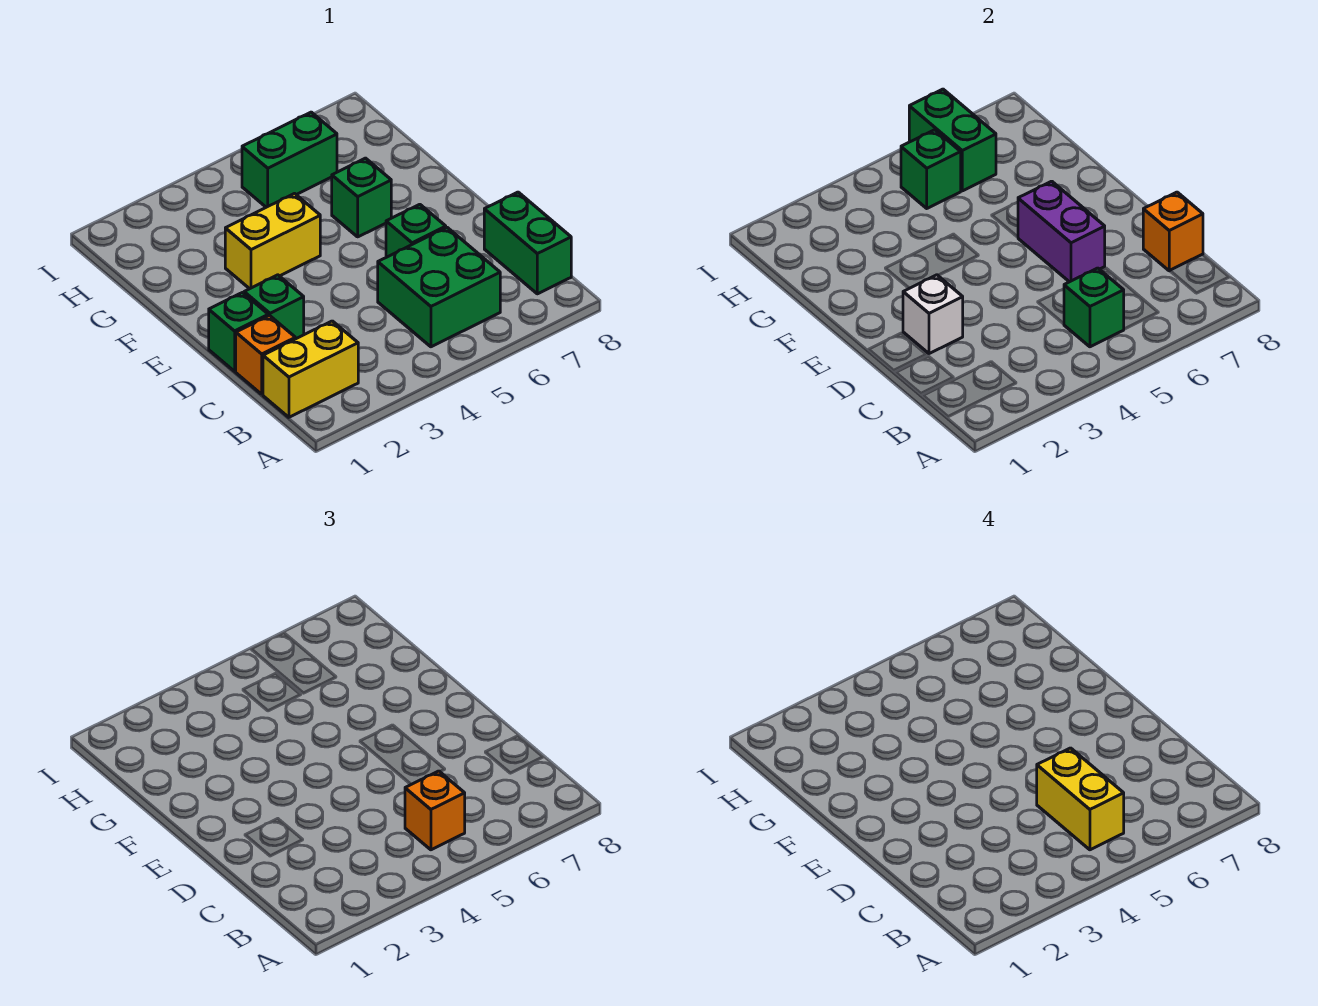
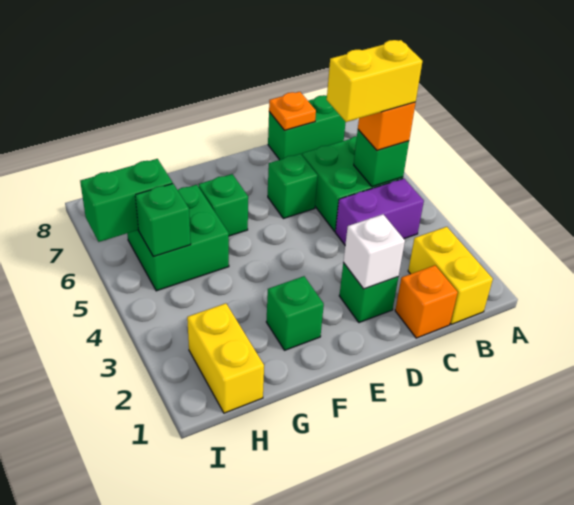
orange 1x1 brick [1143,192,1203,271] -> orange 1x1 plate [269,92,316,130]
green 1x1 brick [209,293,268,371] -> green 1x1 brick moved to [266,276,324,350]
purple 1x2 brick [1018,181,1105,282] -> purple 1x2 brick moved to [335,178,424,245]
yellow 1x2 brick [225,194,320,289] -> yellow 1x2 brick moved to [187,303,264,413]
green 1x2 brick [242,112,337,207] -> green 2x2 brick [127,185,229,291]

